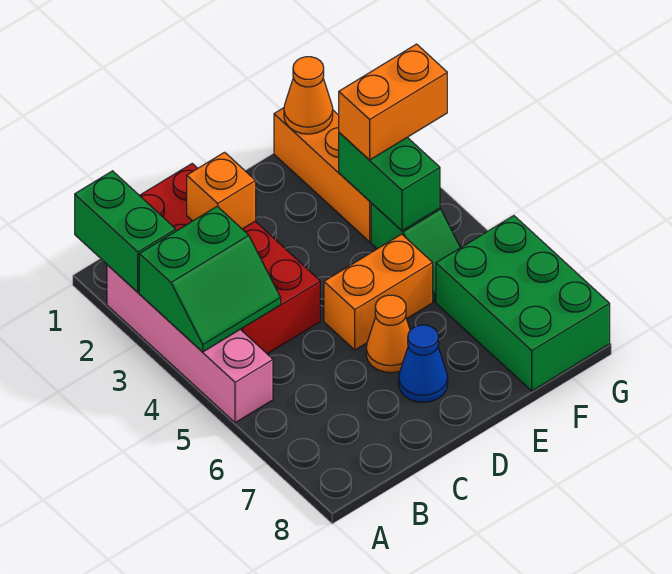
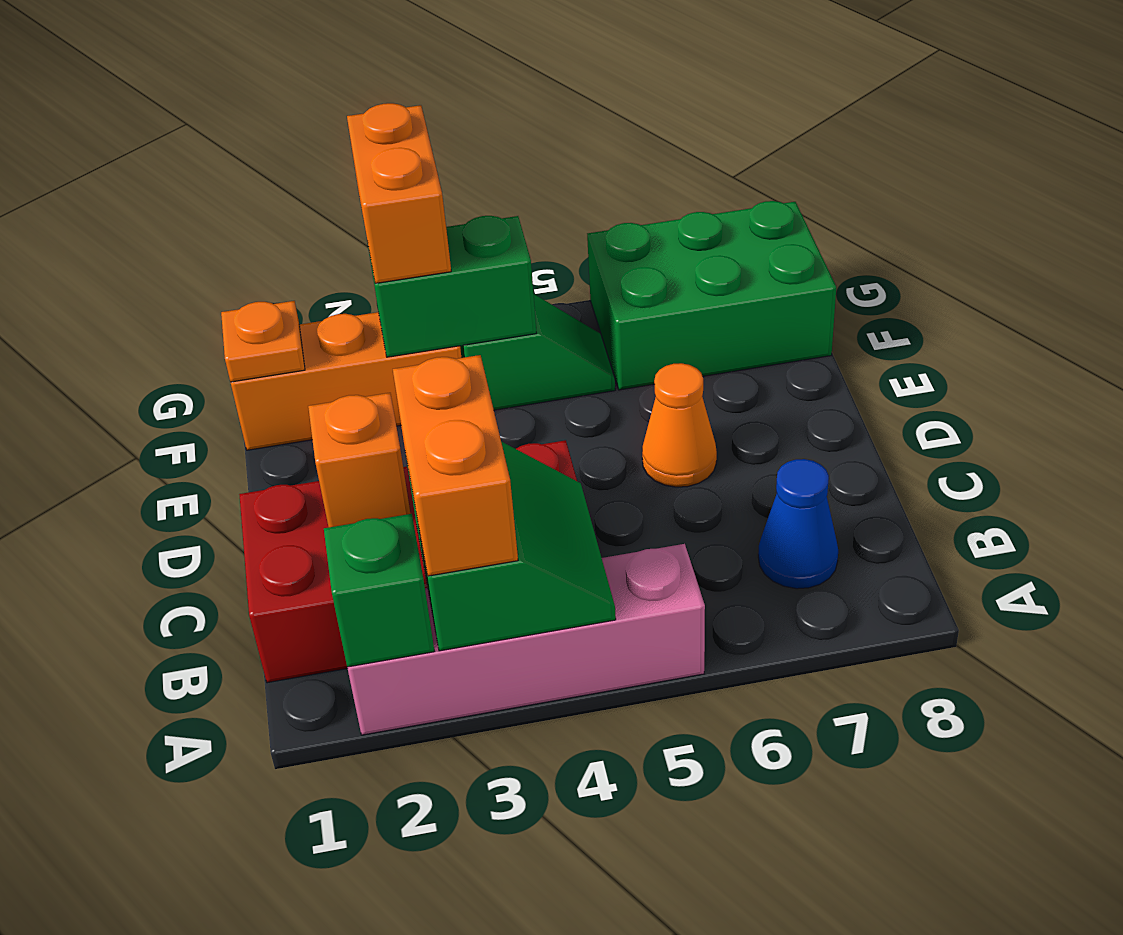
green 1x2 brick [75,171,176,292] -> green 1x1 brick [324,514,434,667]
orange 1x2 brick [324,234,433,350] -> orange 1x2 brick moved to [393,355,518,576]
blue 1x1 cone [399,325,448,402] -> blue 1x1 cone moved to [758,459,838,589]
orange 1x1 cone [284,57,333,134] -> orange 1x1 plate [221,301,305,382]

